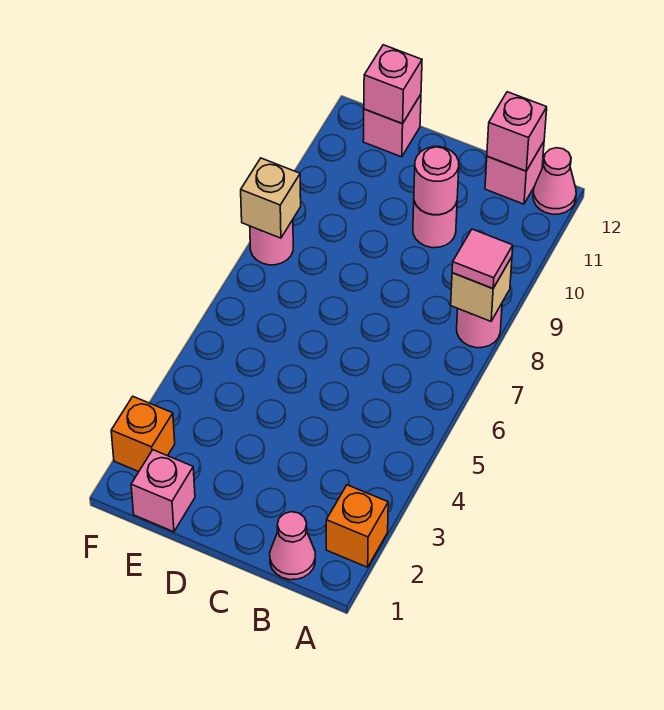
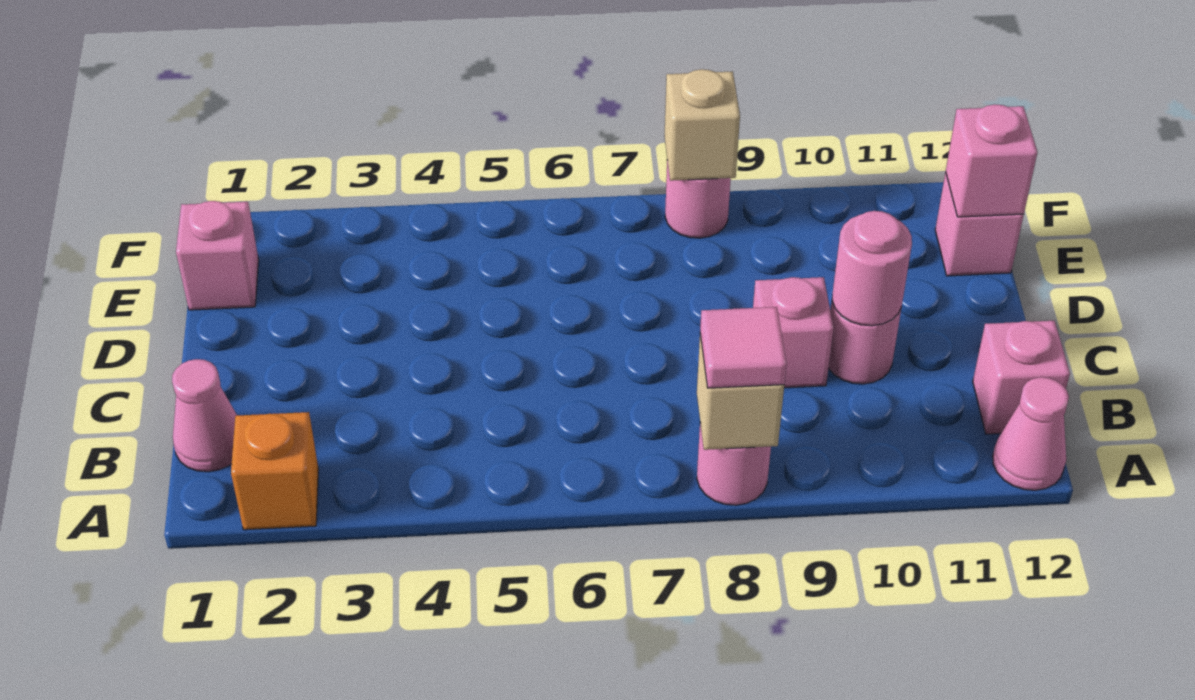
pink 1x1 brick [487,92,547,171] -> pink 1x1 brick moved to [753,277,834,388]
orange 1x1 brick [111,397,175,472] -> none

